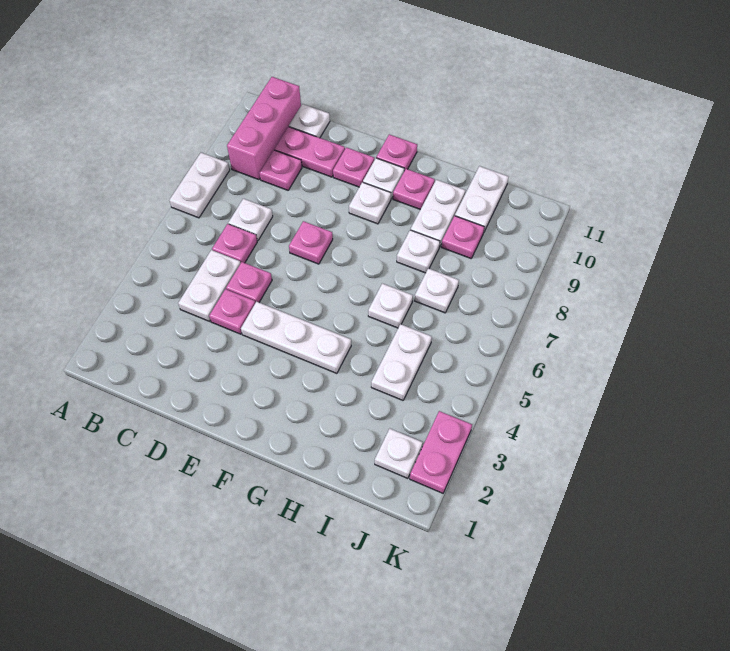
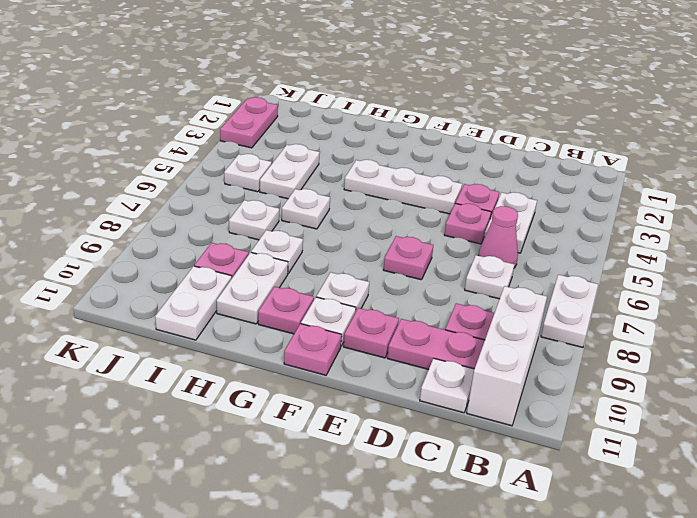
pink 1x3 brick [227,77,301,180] -> white 1x3 brick [467,286,547,426]
pink 1x1 plate [212,224,257,263] -> pink 1x1 cone [478,206,518,268]
white 1x1 plate [375,429,423,478] -> white 1x1 plate moved to [224,154,272,192]

